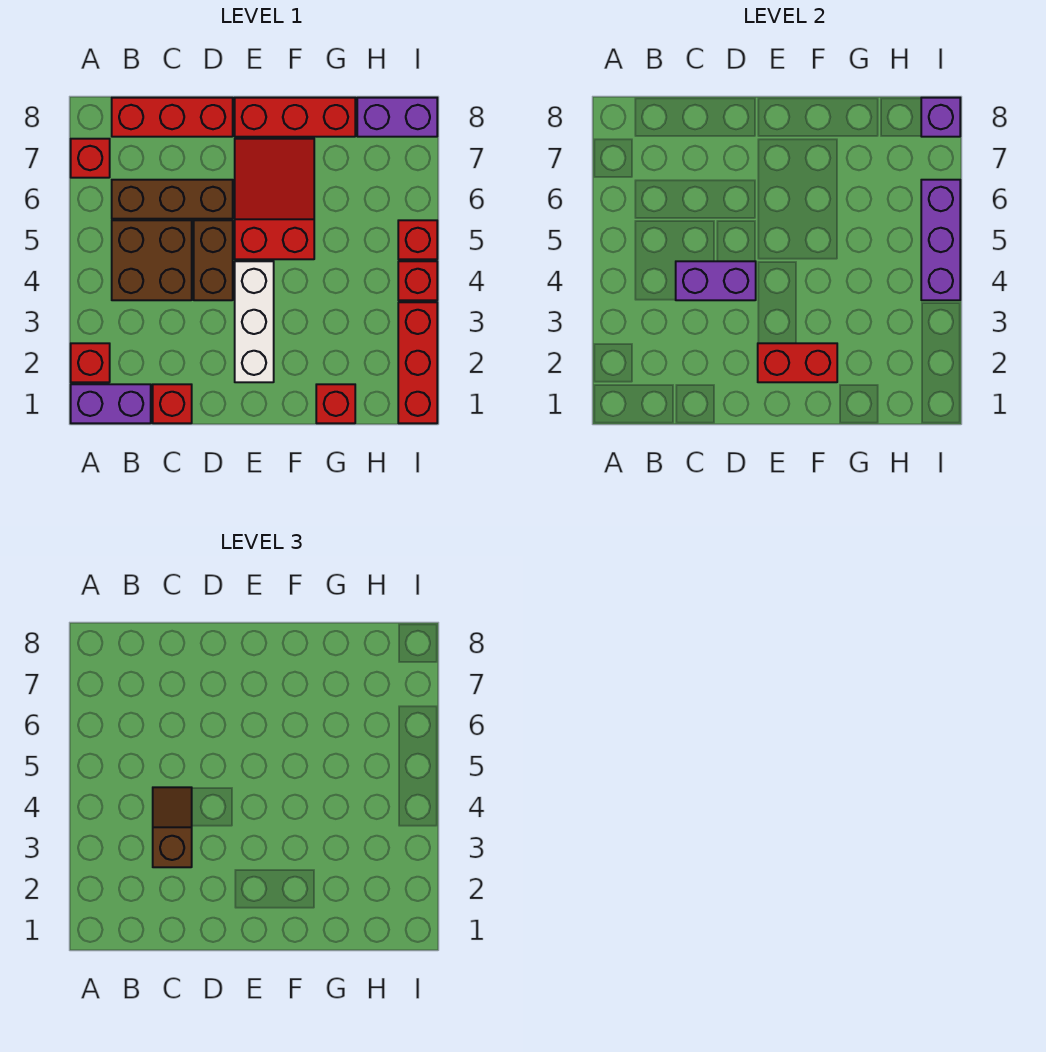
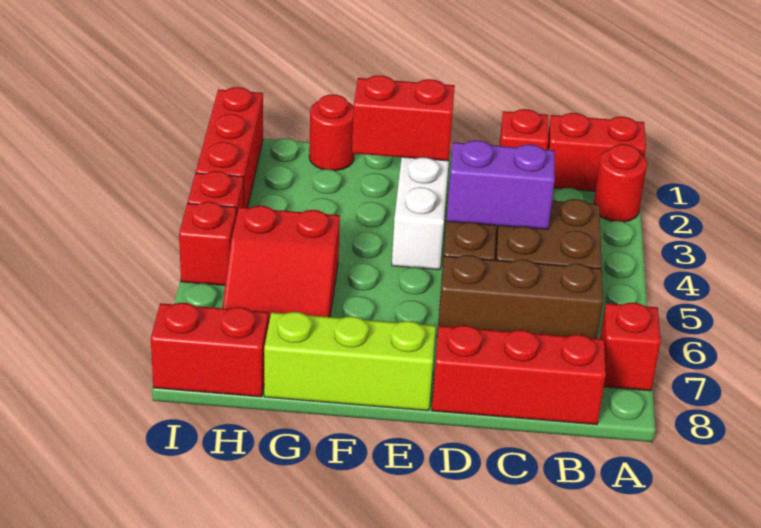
purple 1x2 brick [71,384,151,423] -> red 1x2 brick [547,113,646,191]
red 1x1 brick [71,343,110,382] -> red 1x1 round brick [594,144,647,222]
brown 1x2 slope [153,787,192,867] -> none
red 2x3 slope [235,139,314,259] -> red 2x3 slope moved to [222,206,340,325]
red 1x3 brick [235,98,355,137] -> lime 1x3 brick [264,312,436,411]
red 1x1 brick [316,384,355,423] -> red 1x1 round brick [309,94,354,171]
purple 1x2 brick [357,98,437,137] -> red 1x2 brick [151,303,268,397]
purple 1x3 brick [921,180,960,300] -> none
purple 1x1 brick [921,98,960,137] -> none

